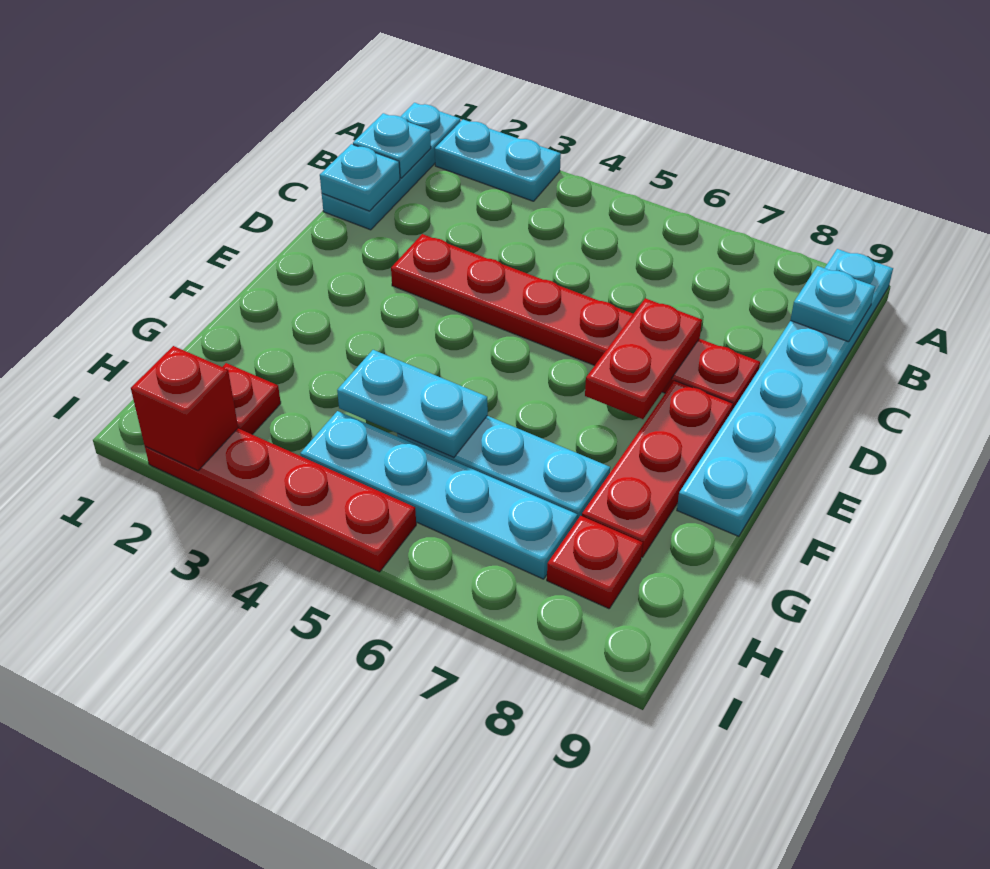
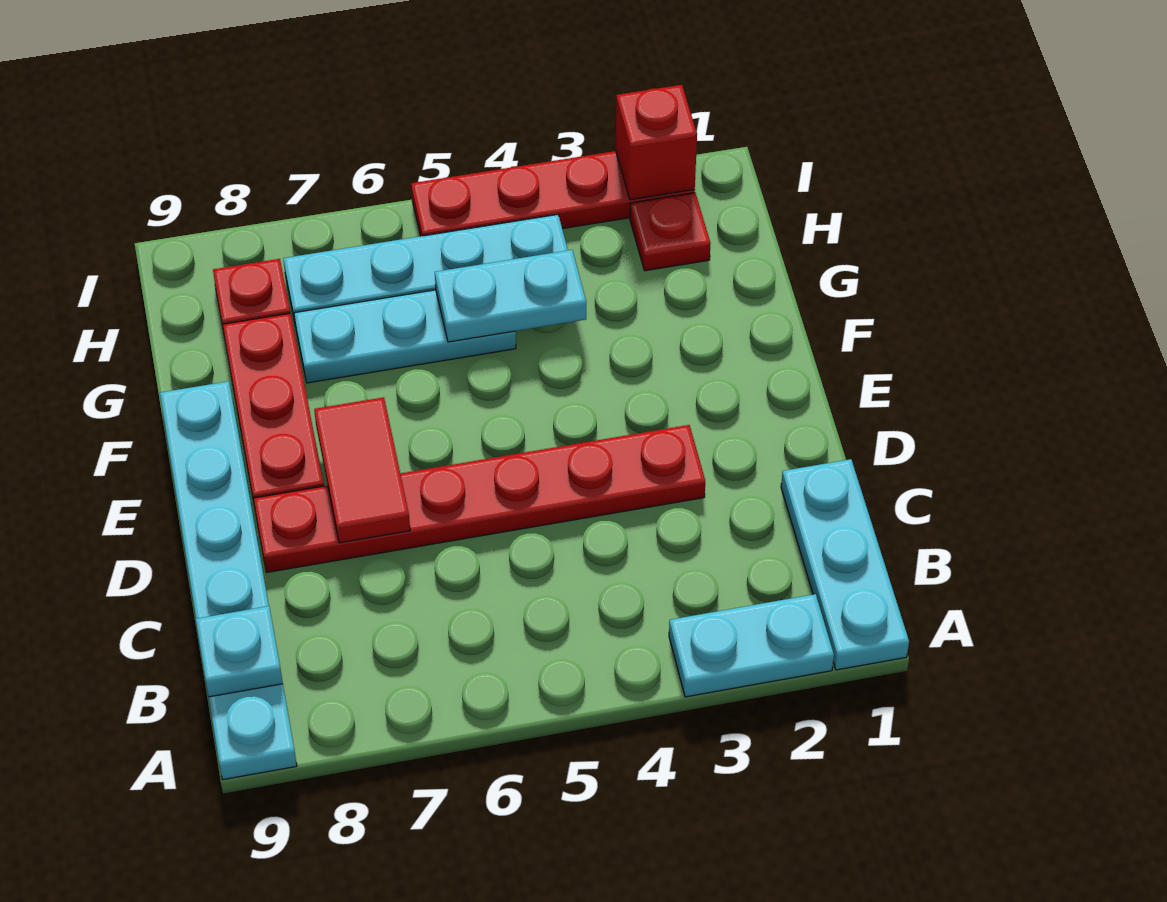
cyan 1x1 plate [353,113,431,178] -> none
cyan 1x1 plate [320,144,400,211] -> none
red 1x2 plate [585,298,702,419] -> red 1x2 tile [314,397,410,543]

